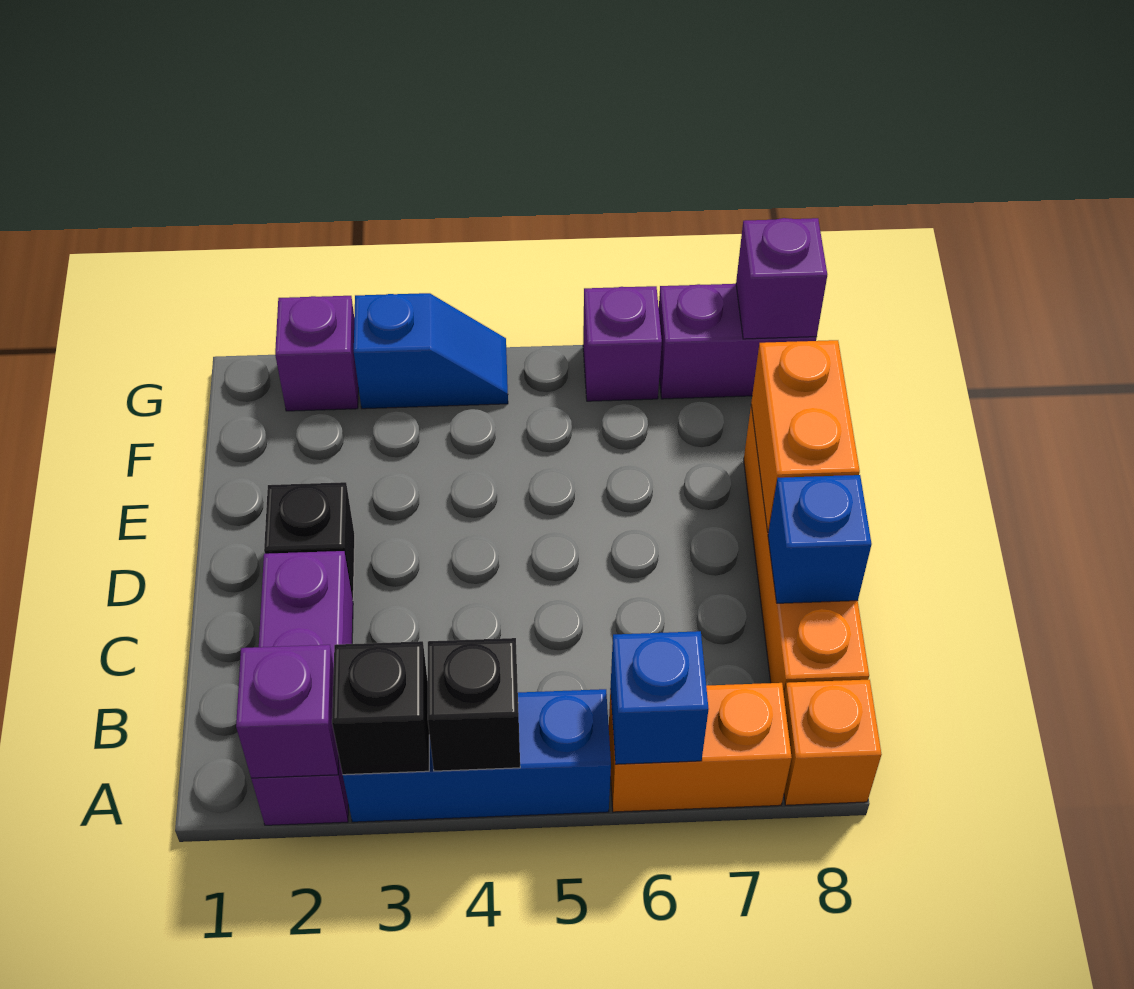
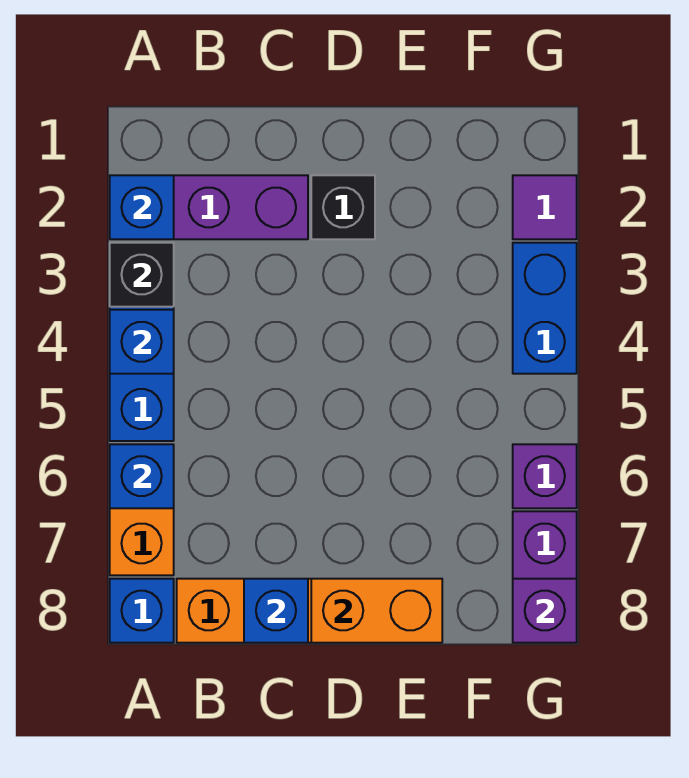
purple 1x1 brick [236,645,339,778] -> blue 1x1 brick [110,175,174,239]
black 1x1 brick [428,638,520,771] -> blue 1x1 brick [110,310,174,374]
orange 1x1 brick [784,680,882,805] -> blue 1x1 brick [110,579,174,643]
purple 1x1 brick [275,296,358,411] -> purple 1x1 tile [513,175,577,239]
blue 1x2 slope [354,293,508,409] -> blue 1x2 brick [513,243,577,374]

